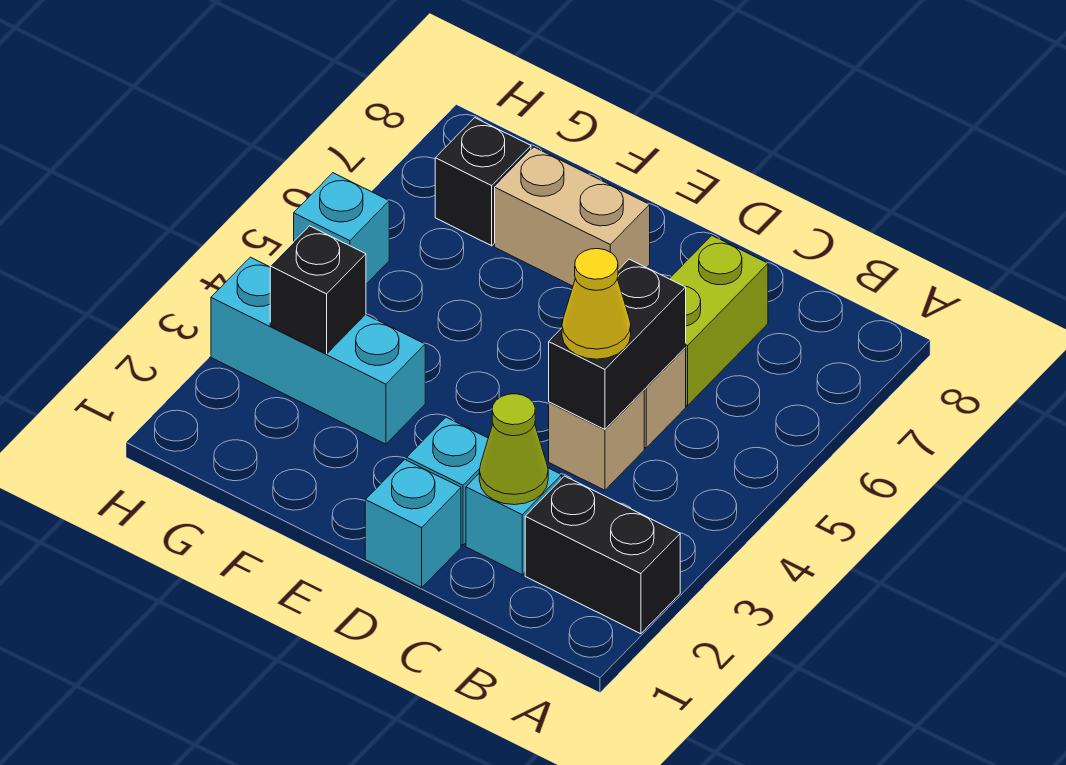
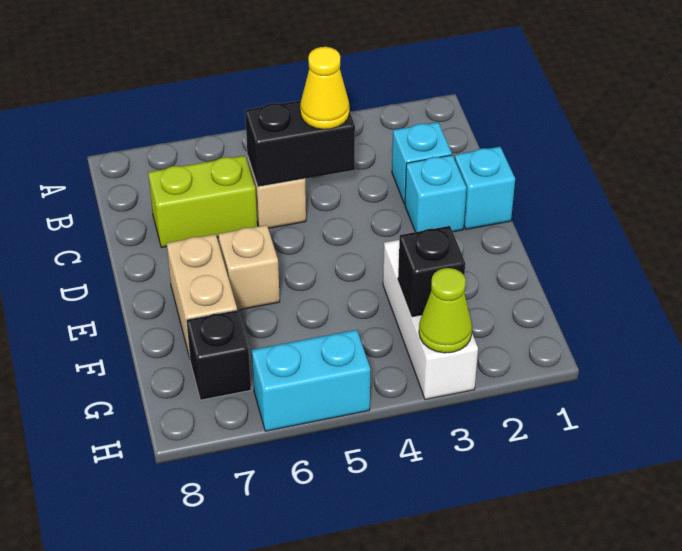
black 1x2 brick [525,476,680,634] -> none
lime 1x1 cone [479,394,548,505] -> lime 1x1 cone moved to [419,268,472,353]
tan 1x1 brick [549,390,644,490] -> tan 1x1 brick moved to [218,225,280,310]
cyan 1x3 brick [211,257,425,444] -> white 1x3 brick [383,240,478,400]
cyan 1x1 brick [294,173,389,284] -> cyan 1x2 brick [252,330,370,431]

